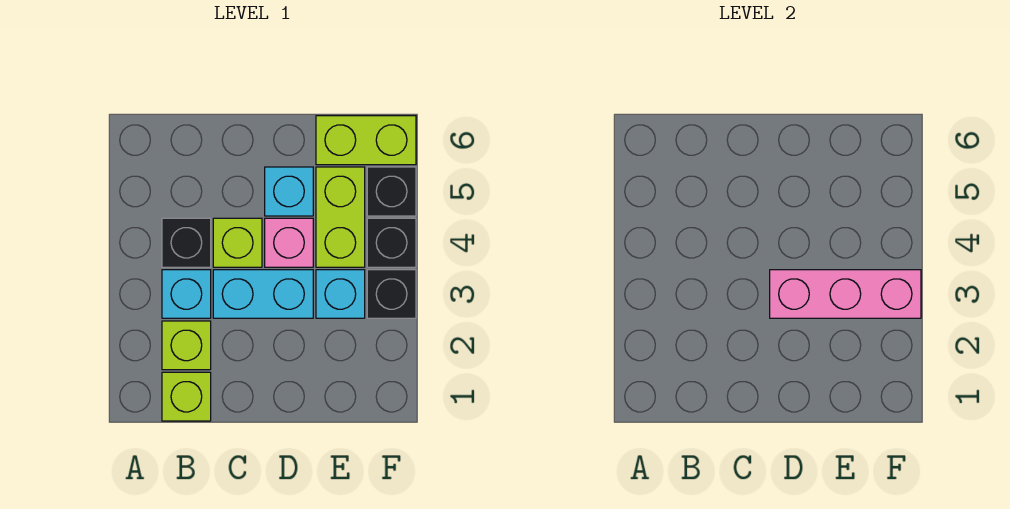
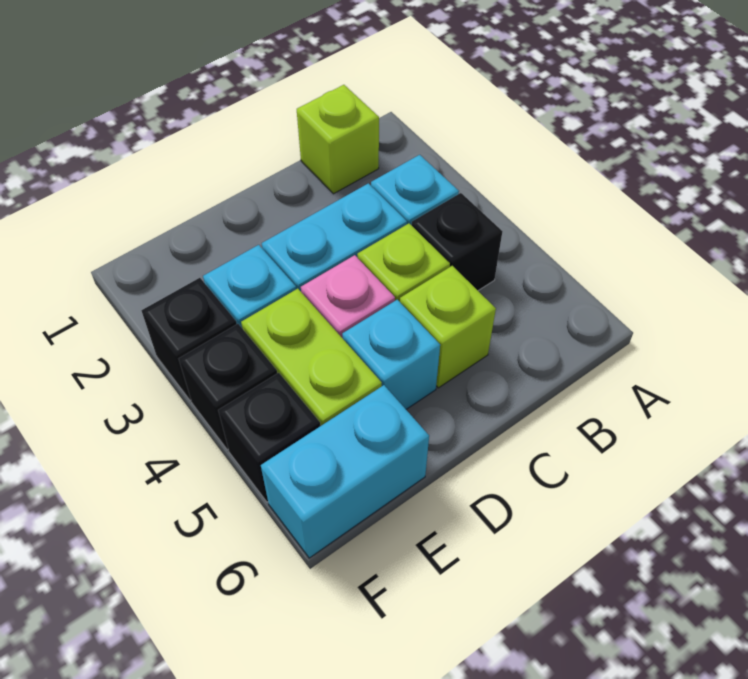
lime 1x1 brick [162,321,211,370] -> lime 1x1 brick moved to [400,266,496,388]
pink 1x3 brick [770,270,921,318] -> none
lime 1x2 brick [316,116,416,165] -> cyan 1x2 brick [261,385,429,558]

